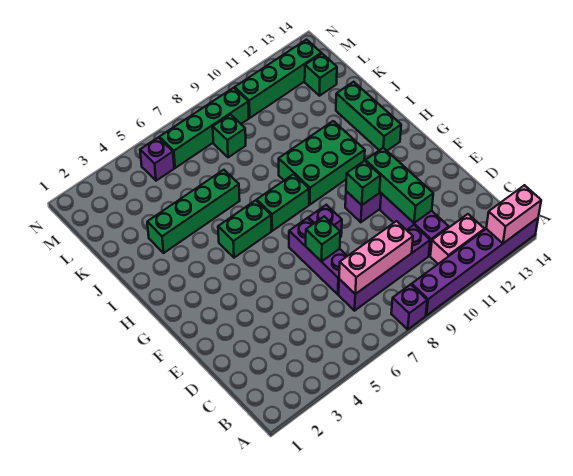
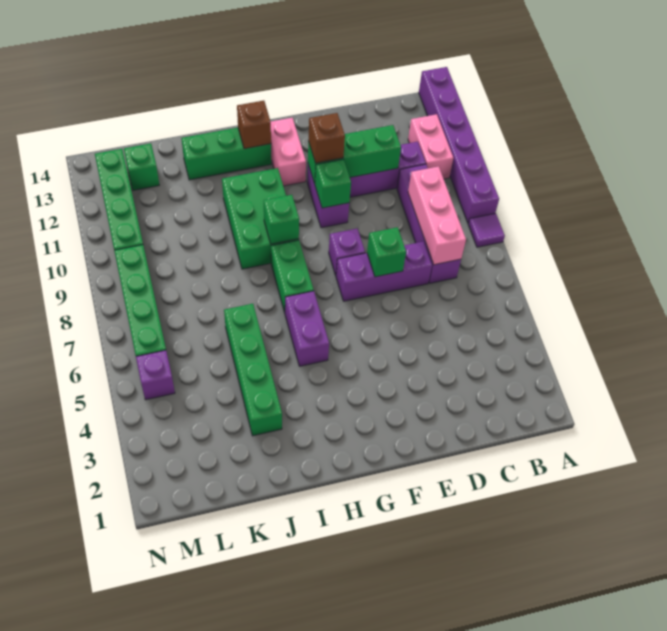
purple 1x1 brick [391,284,427,329] -> purple 1x1 tile [468,213,505,247]
pink 1x2 brick [486,185,541,243] -> pink 1x2 brick moved to [271,118,306,186]
none -> brown 1x1 brick [308,113,345,163]
green 1x2 brick [218,200,271,258] -> purple 1x2 brick [285,291,329,366]
none -> brown 1x1 brick [237,101,271,149]
green 1x1 brick [213,115,246,157] -> green 1x1 brick moved to [264,195,299,244]

